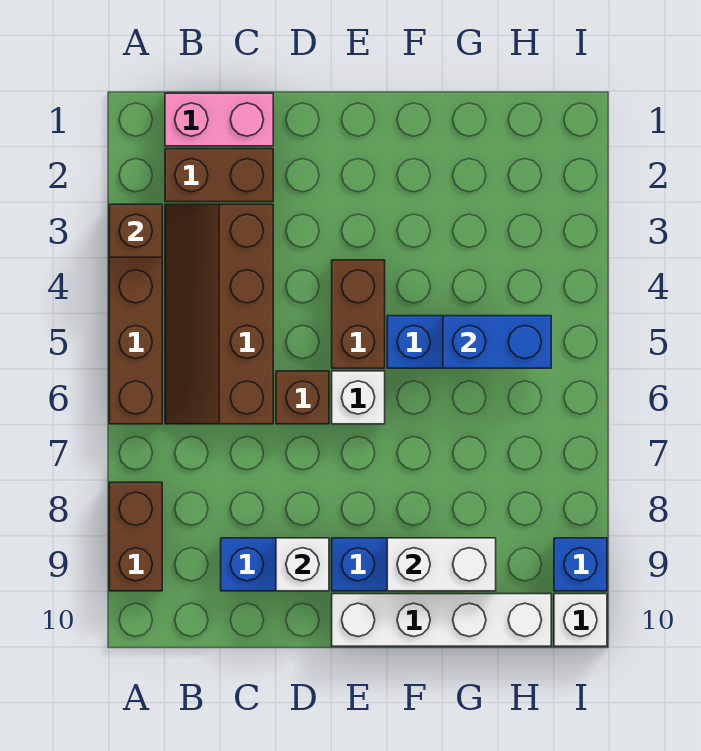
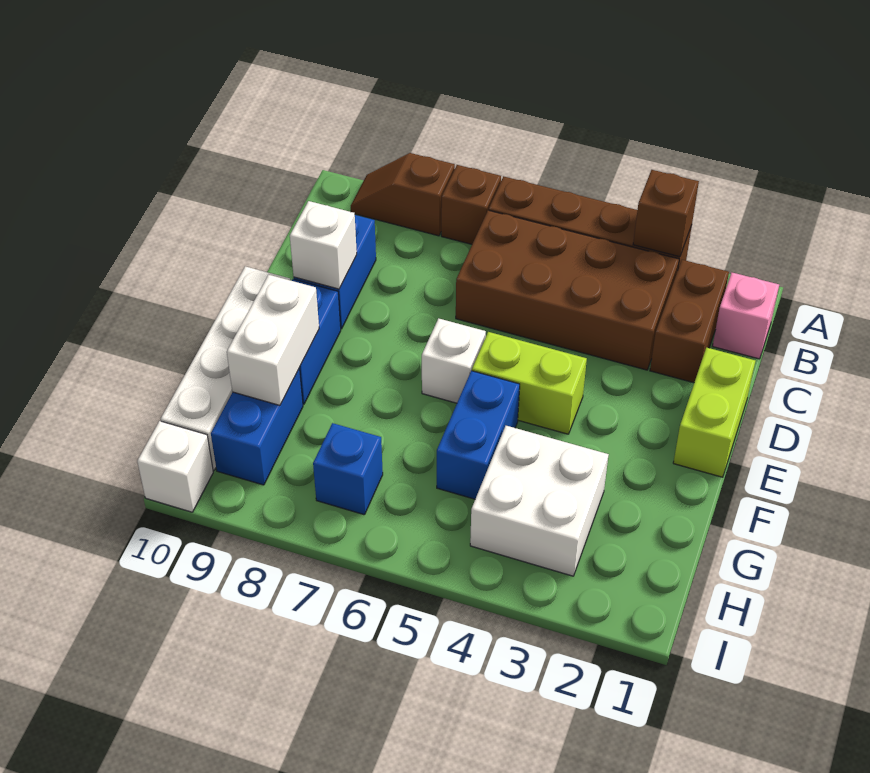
brown 1x2 brick [109,482,162,591] -> brown 1x2 slope [351,153,455,236]
pink 1x2 brick [165,93,273,146] -> pink 1x1 brick [713,273,779,359]
brown 2x4 slope [165,204,273,424] -> brown 2x4 brick [456,210,679,370]
none -> lime 1x2 brick [673,348,755,477]
brown 1x1 brick [276,371,329,424] -> brown 1x1 brick moved to [441,165,501,244]
brown 1x2 brick [332,260,385,368] -> lime 1x2 brick [472,332,587,434]
none -> white 2x2 brick [470,426,609,576]
blue 1x2 brick [443,316,551,368] -> blue 1x2 brick moved to [211,368,303,485]
blue 1x1 brick [554,538,607,591] -> blue 1x1 brick moved to [313,423,383,515]

